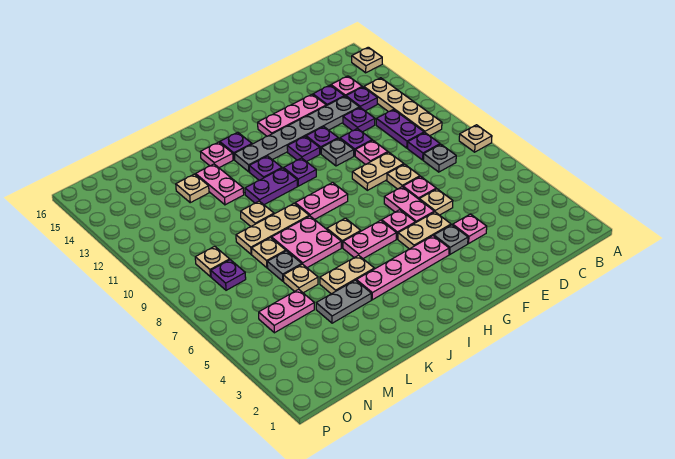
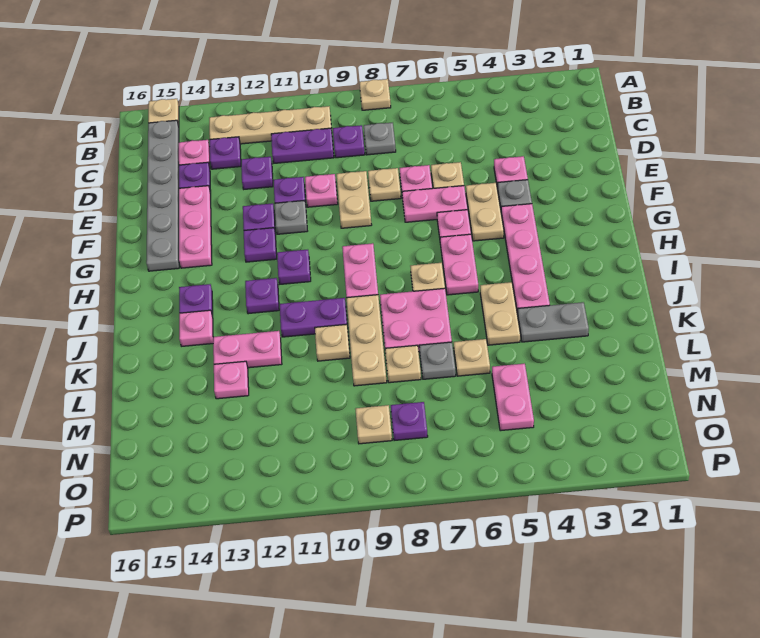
grey 1x6 plate [234,96,360,172] -> grey 1x6 plate moved to [146,120,179,271]
purple 1x2 plate [245,168,297,205] -> purple 1x2 plate turned to [280,298,347,337]
grey 1x2 plate [316,280,371,323] -> grey 1x2 plate turned to [518,302,589,342]
tan 1x1 plate [176,174,209,203] -> pink 1x1 plate [214,361,249,399]

